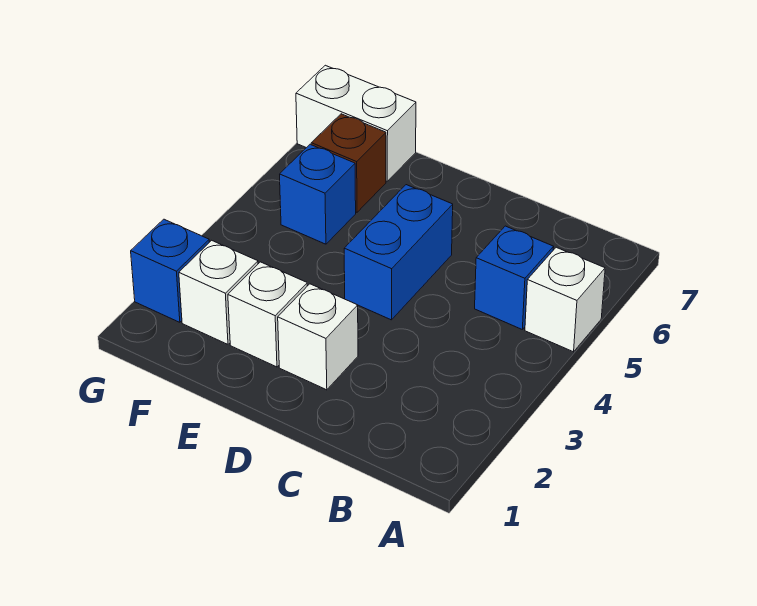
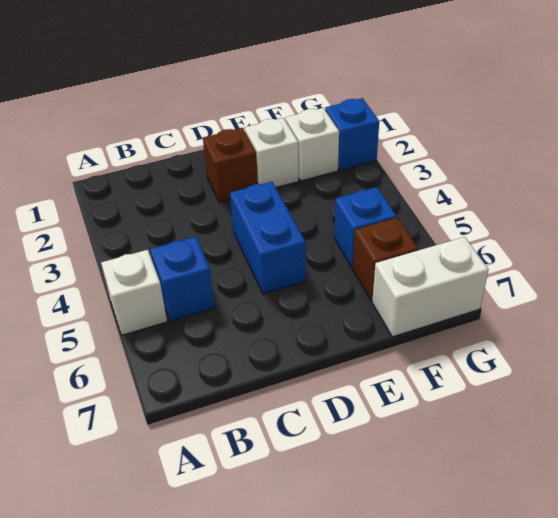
white 1x1 brick [278,284,358,390] -> brown 1x1 brick [203,128,258,202]

